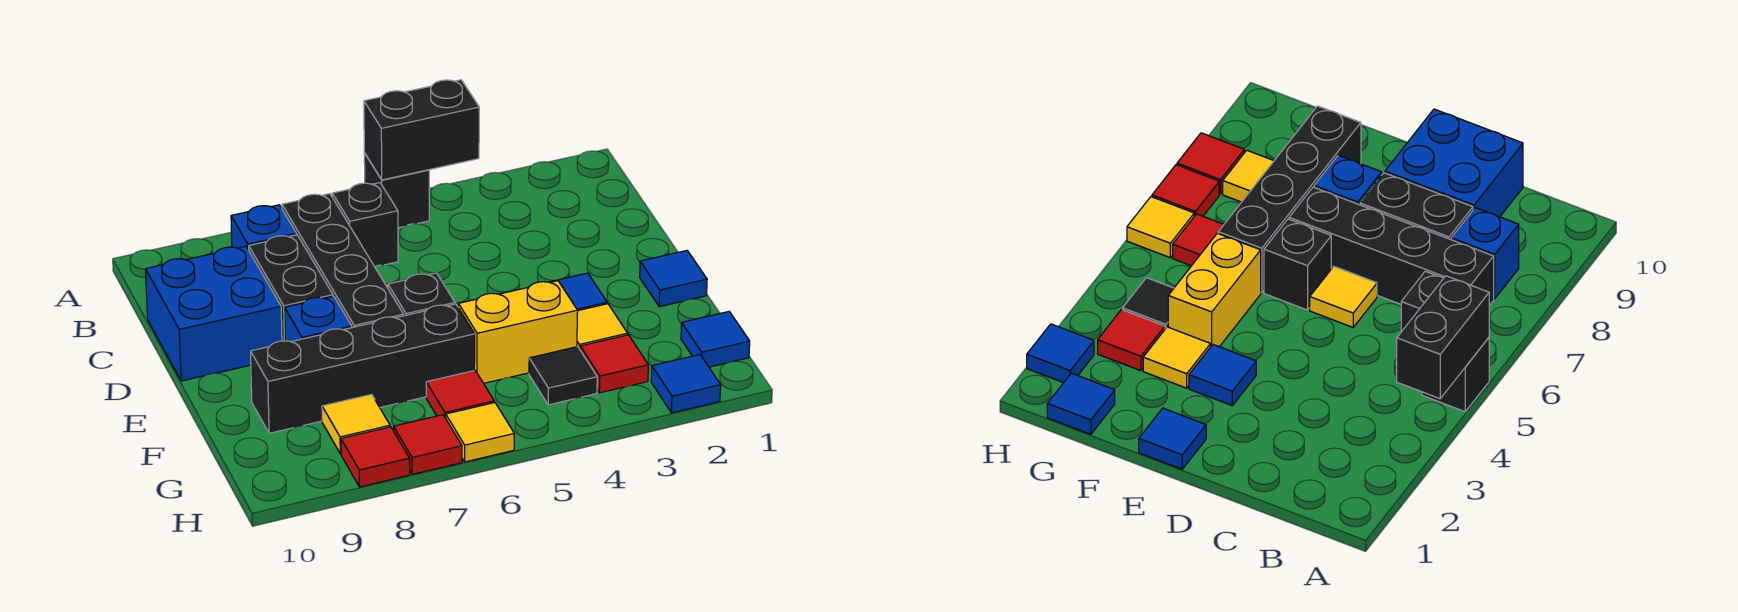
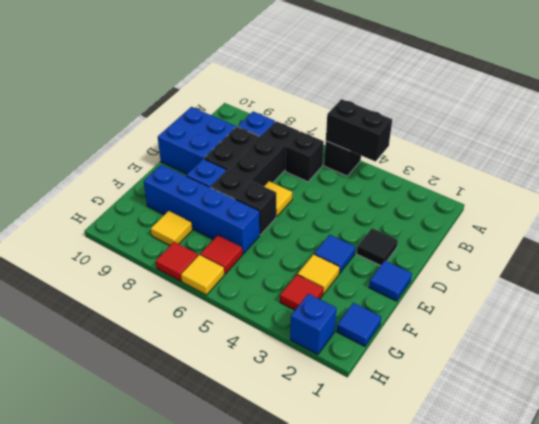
yellow 1x2 brick [458,281,578,383] -> none
black 1x4 brick [251,304,475,433] -> blue 1x4 brick [144,165,260,254]
black 1x1 tile [529,347,597,405] -> black 1x1 tile moved to [357,228,398,266]
blue 1x1 tile [651,355,721,413] -> blue 1x1 brick [290,294,337,355]
red 1x1 tile [341,427,410,487] -> none

